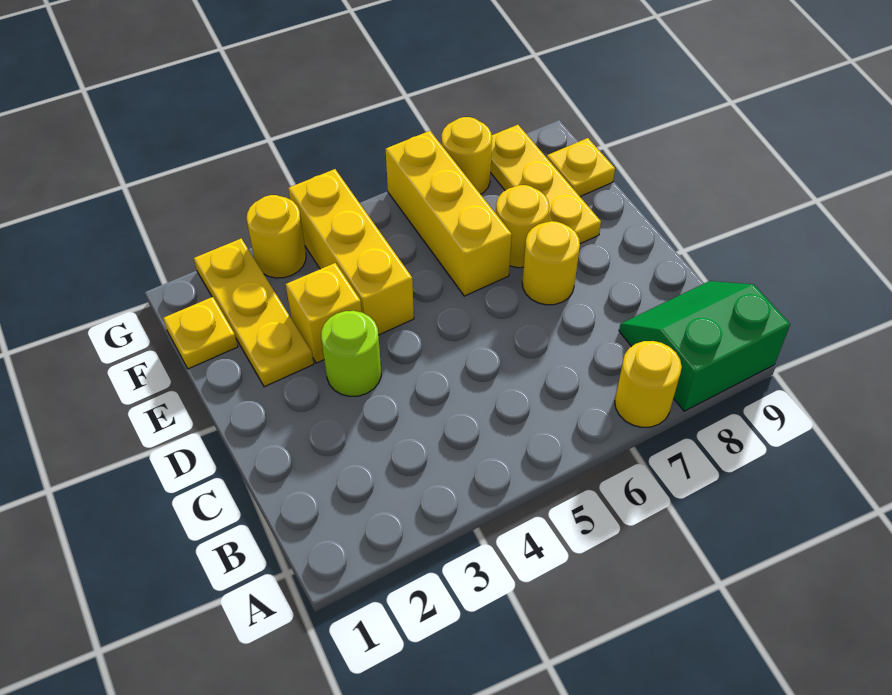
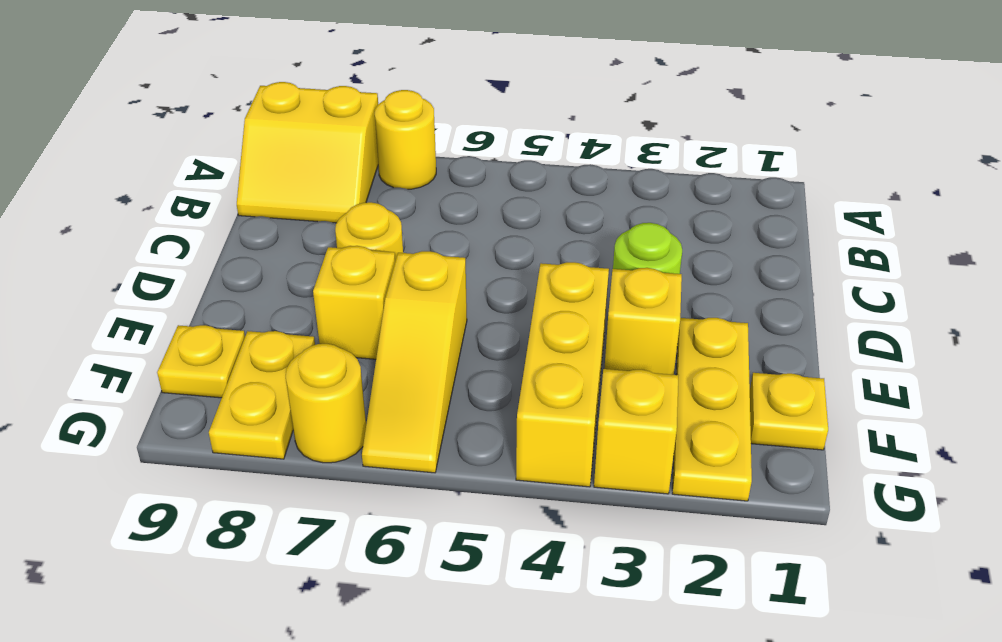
green 2x2 slope [619,281,790,411] -> yellow 2x2 slope [237,82,378,223]
yellow 1x3 brick [386,131,512,296] -> yellow 1x3 slope [362,251,467,473]
yellow 1x1 round brick [496,185,549,268] -> yellow 1x1 brick [313,246,395,359]
yellow 1x3 plate [490,125,601,244] -> yellow 1x2 plate [209,331,315,459]
yellow 1x1 round brick [247,195,306,278] -> yellow 1x1 brick [594,369,679,494]

